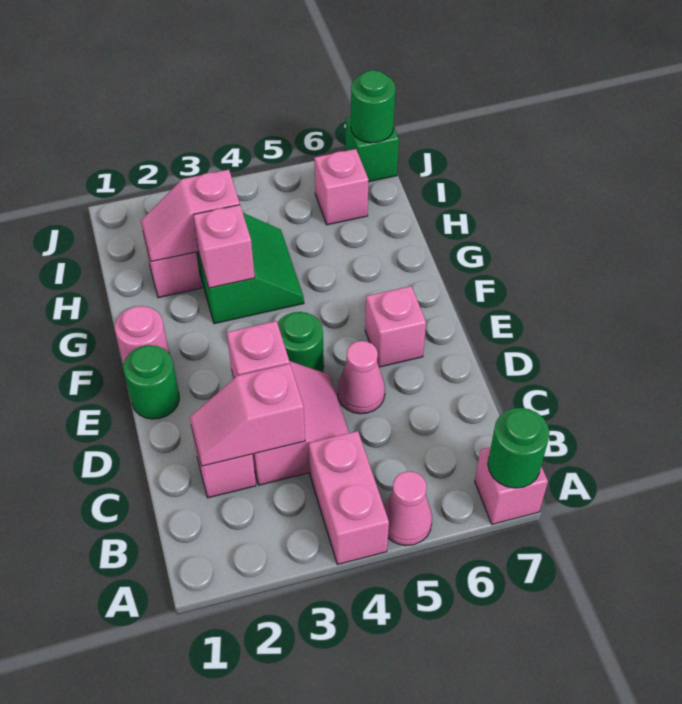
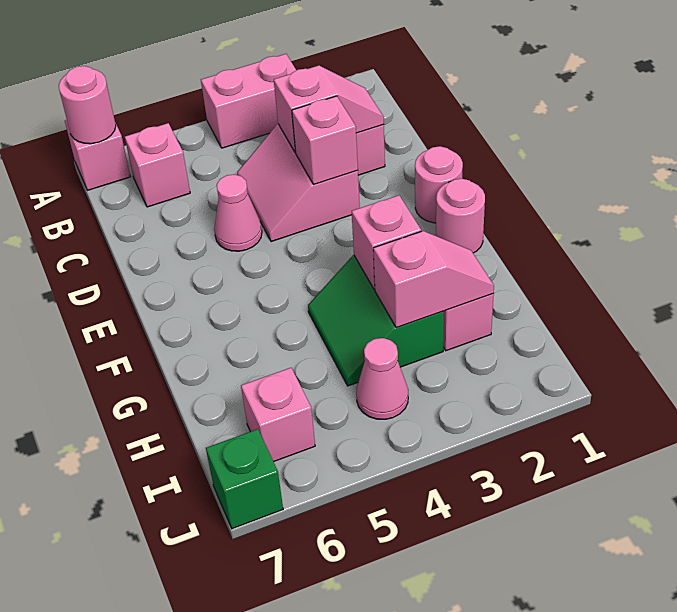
pink 1x2 brick [308,431,389,564] -> pink 1x2 brick turned to [201,54,296,148]
pink 1x1 cone [384,471,432,546] -> pink 1x1 cone moved to [356,338,408,419]
green 1x1 round brick [488,408,549,488] -> pink 1x1 round brick [59,66,116,144]
green 1x1 round brick [123,345,179,419] -> pink 1x1 round brick [415,146,463,223]
green 1x1 round brick [278,312,324,372] -> none
pink 1x1 brick [365,286,426,367] -> pink 1x1 brick moved to [125,123,190,207]
green 1x1 round brick [351,70,395,143] -> none

